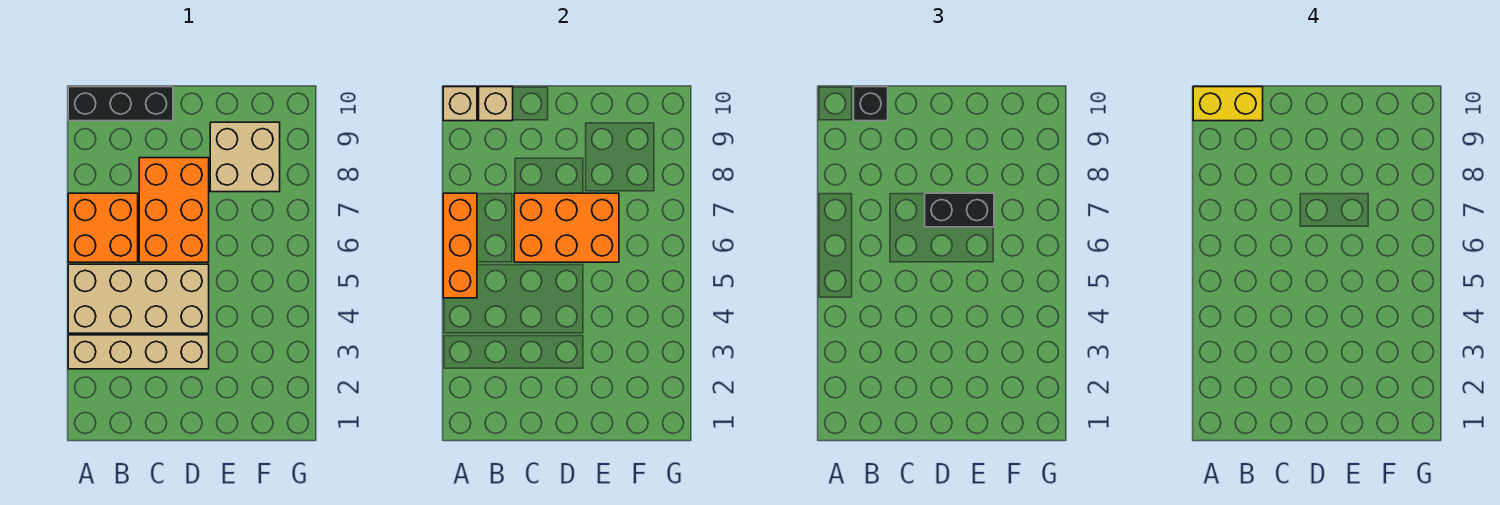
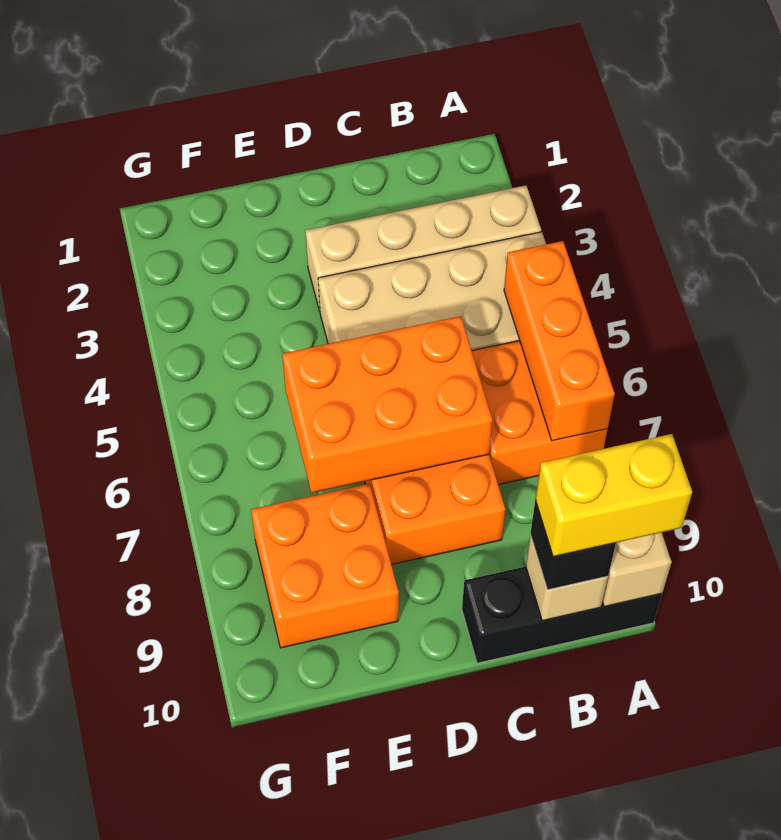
black 1x2 brick [925,193,994,227] -> none
tan 2x2 brick [210,122,280,192] -> orange 2x2 brick [251,484,399,648]

